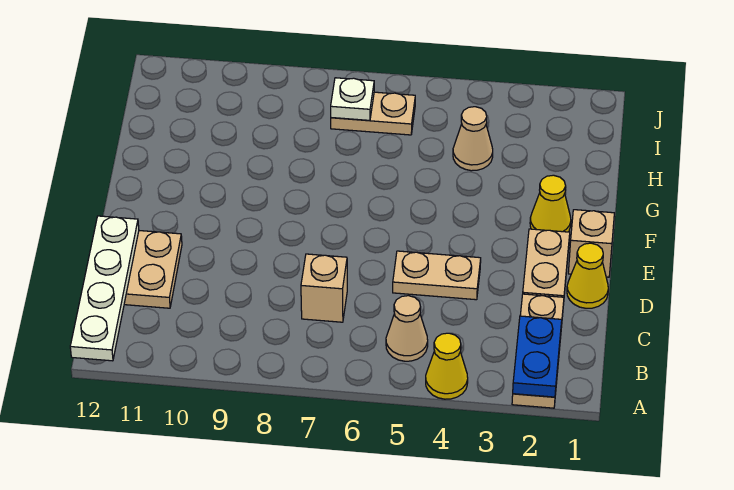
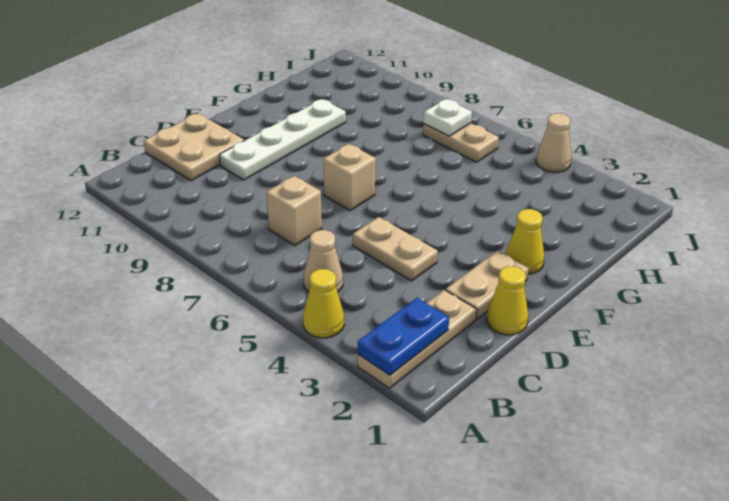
white 1x4 plate [70,216,139,361] -> white 1x4 plate moved to [219,99,346,180]
tan 1x1 brick [568,210,614,277] -> tan 1x1 brick moved to [323,144,376,210]
tan 1x1 cone [453,107,493,171] -> tan 1x1 cone moved to [536,113,572,172]

